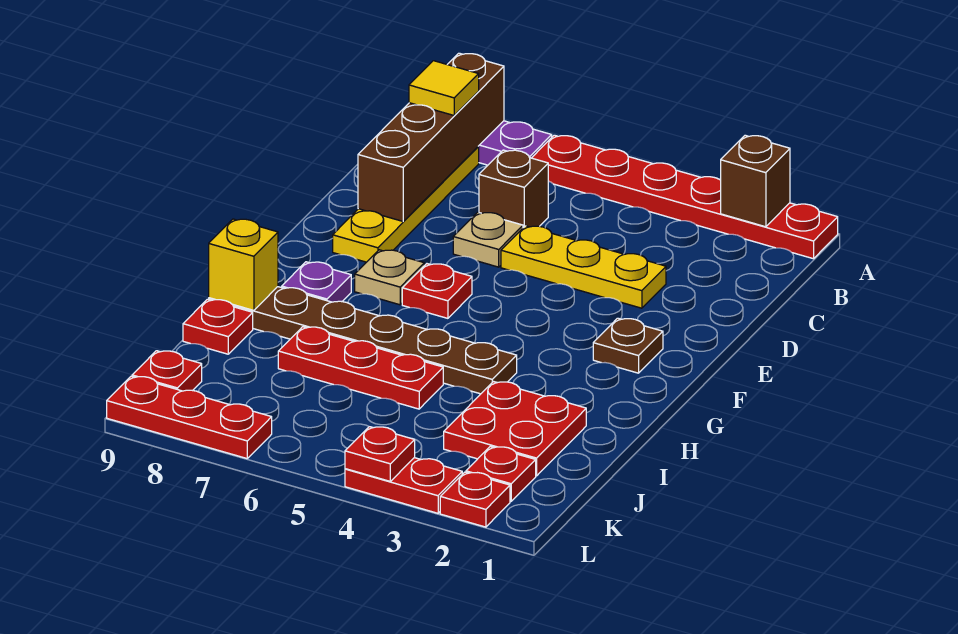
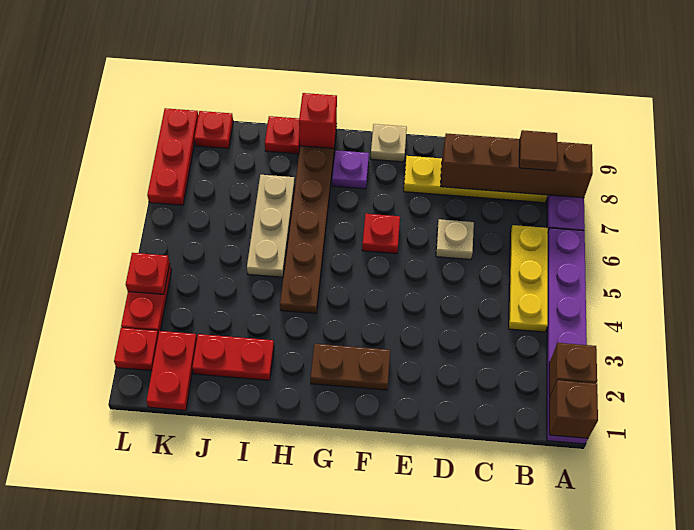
red 1x6 plate [532,135,838,259] -> purple 1x6 plate [547,228,588,444]
yellow 1x1 tile [409,61,479,116] -> brown 1x1 tile [519,130,558,171]
brown 1x1 brick [479,150,548,228] -> brown 1x1 brick moved to [549,380,598,438]
yellow 1x3 plate [501,226,666,308] -> yellow 1x3 plate moved to [509,225,548,332]
brown 1x1 plate [593,318,663,373] -> brown 1x2 plate [311,344,390,390]
tan 1x1 plate [355,250,424,305] -> tan 1x1 plate moved to [371,124,407,162]
yellow 1x1 brick [209,219,278,310] -> red 1x1 brick [299,93,337,149]
red 2x2 plate [444,382,586,476] -> red 1x2 plate [192,334,274,380]
red 1x3 plate [278,327,443,409] -> tan 1x3 plate [247,175,295,277]
red 1x1 plate [466,447,536,501] -> red 1x2 plate [146,331,197,410]

